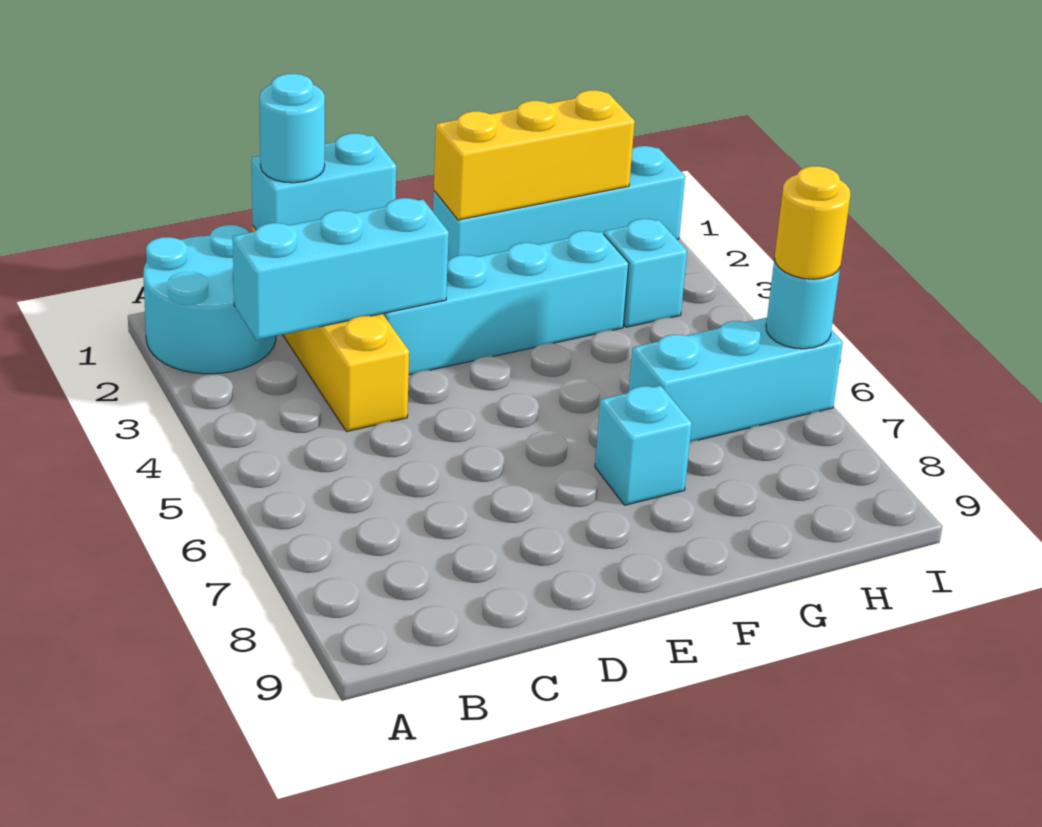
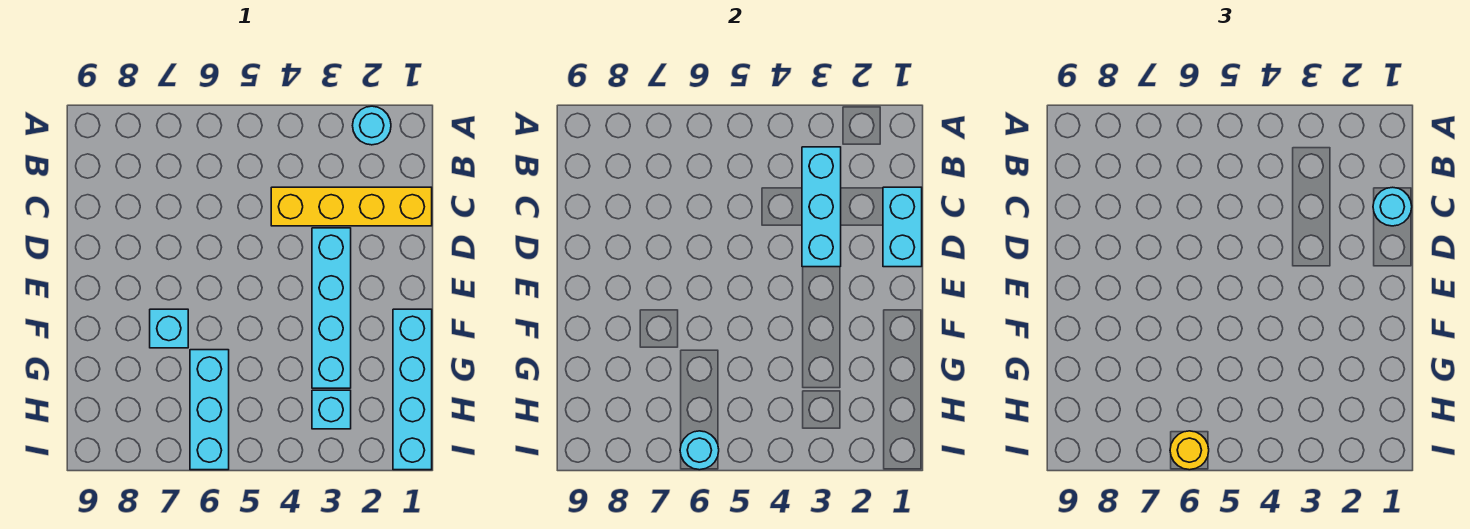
cyan 2x2 round brick [143,225,276,374] -> cyan 1x1 round brick [353,106,391,145]
yellow 1x3 brick [434,90,635,220] -> none

